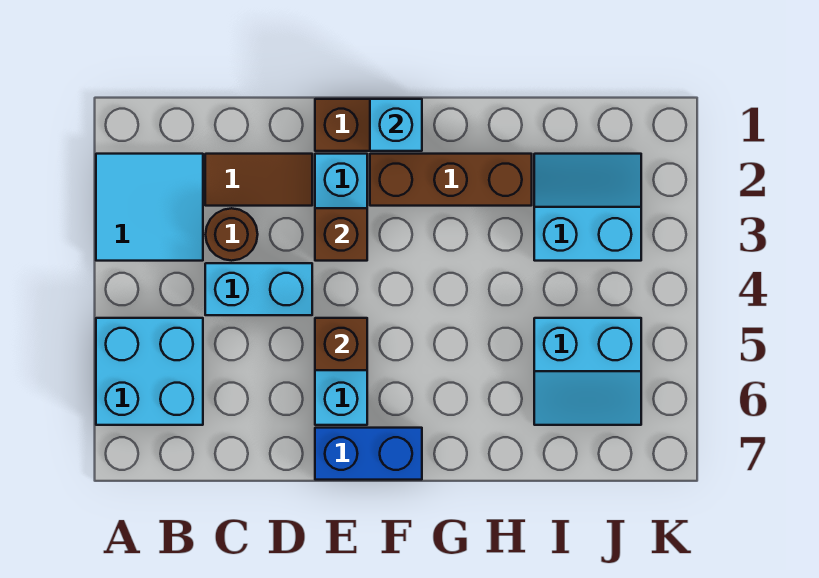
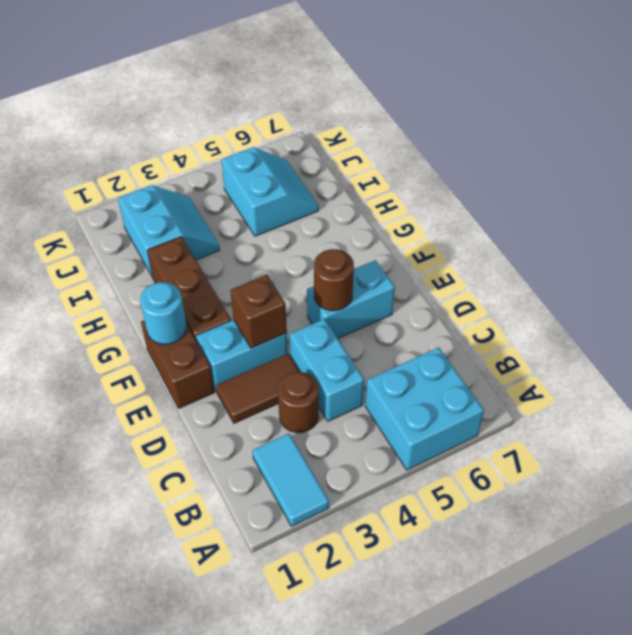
cyan 2x2 tile [96,154,203,261] -> cyan 1x2 tile [252,434,329,526]
brown 1x2 tile [205,154,312,206] -> brown 1x2 tile turned to [216,354,300,423]
brown 1x1 brick [315,318,367,370] -> brown 1x1 round brick [314,249,354,311]
blue 1x2 brick [315,428,422,480] -> none
cyan 1x1 brick [370,99,422,151] -> cyan 1x1 round brick [140,282,187,344]
cyan 2x2 slope [534,154,641,261] -> cyan 2x2 slope turned to [118,185,220,277]

